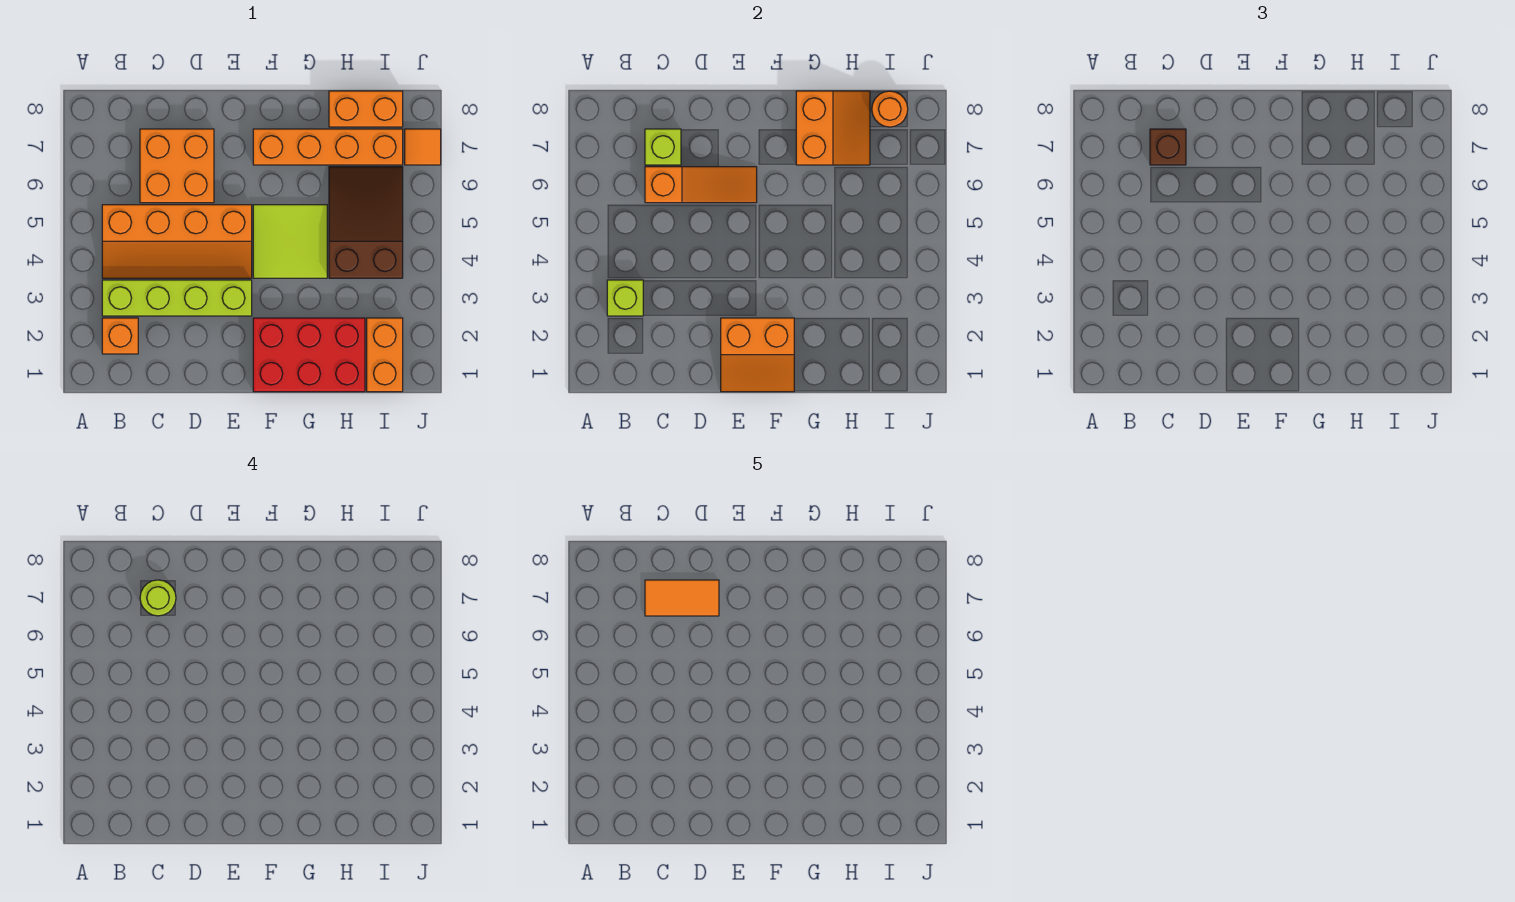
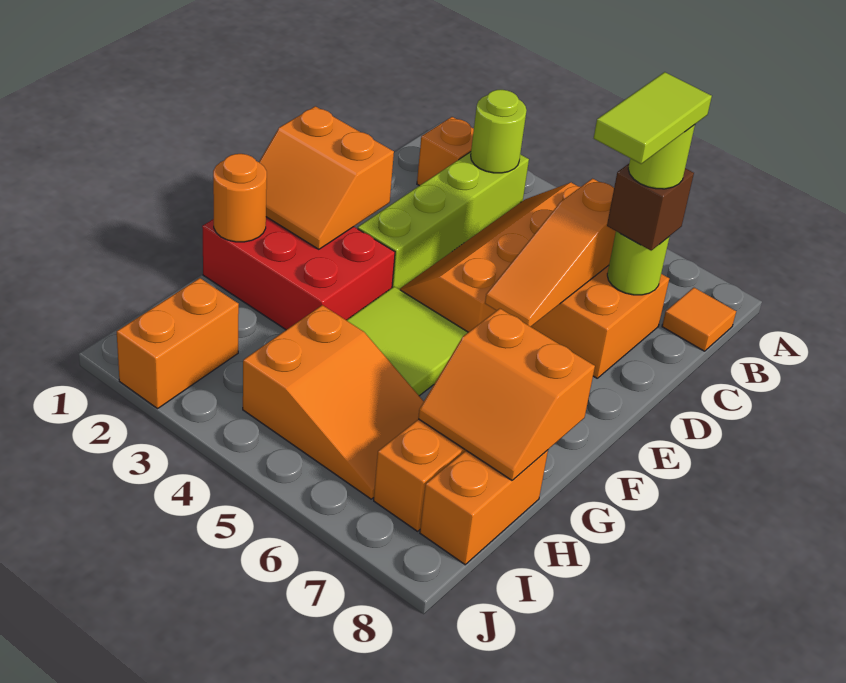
lime 1x1 brick [607,280,643,316] -> lime 1x1 round brick [471,90,527,173]
lime 1x1 brick [645,129,681,165] -> lime 1x1 round brick [607,231,670,295]
orange 1x2 tile [645,580,719,616] -> lime 1x2 tile [594,72,712,164]
orange 2x2 slope [721,318,794,392] -> orange 2x2 slope turned to [259,106,394,249]
red 2x3 brick [253,318,365,392] -> red 2x3 brick turned to [202,217,395,330]
brown 2x3 slope [329,167,403,278] -> orange 2x3 slope [243,305,424,499]
orange 1x2 brick [367,318,403,392] -> orange 1x2 brick turned to [117,278,239,409]
orange 1x1 round brick [872,91,908,127] -> orange 1x1 round brick moved to [213,154,267,242]
orange 1x1 tile [405,129,441,165] -> orange 1x1 tile moved to [662,288,736,351]

